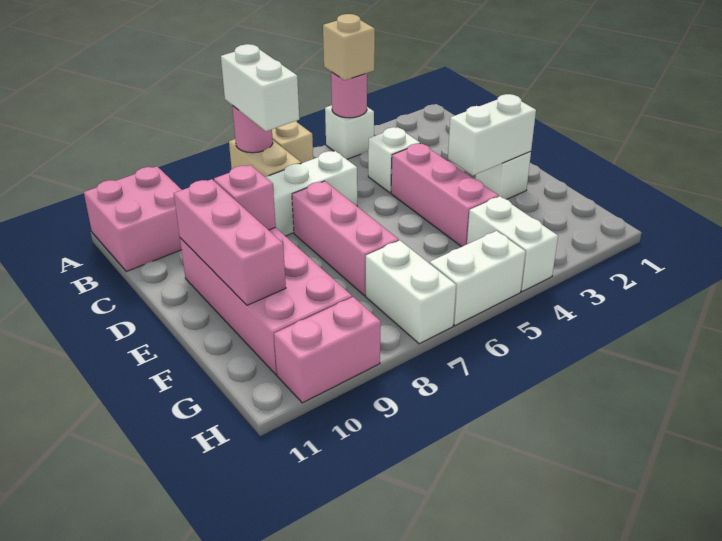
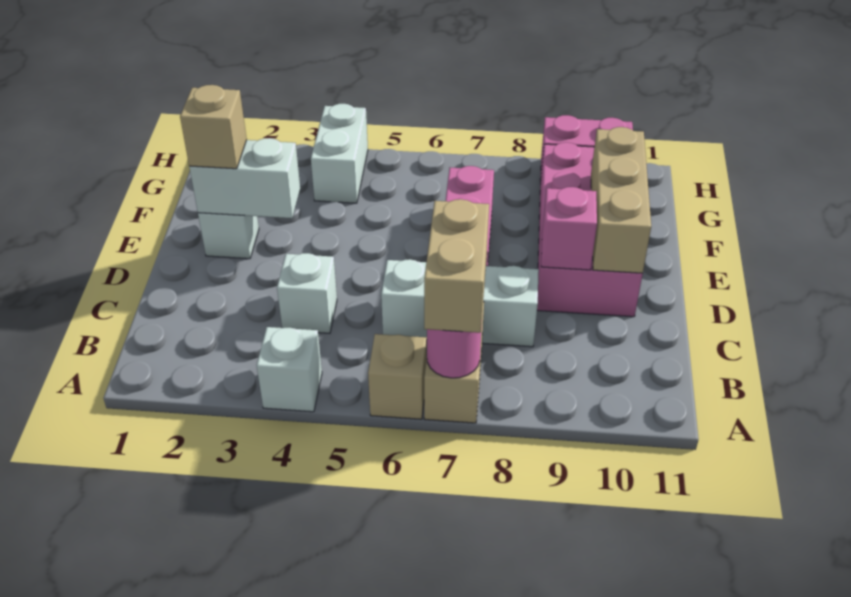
pink 1x1 round brick [331,72,367,118] -> none
tan 1x1 brick [323,14,375,80] -> tan 1x1 brick moved to [180,85,247,169]
white 1x2 brick [221,44,299,131] -> tan 1x2 brick [424,199,489,333]
pink 2x2 brick [84,167,182,272] -> none
pink 1x3 brick [391,143,499,247] -> none
pink 1x3 brick [174,179,286,305] -> tan 1x3 brick [591,127,651,273]
white 1x2 brick [366,241,456,344] -> none
white 1x2 brick [430,231,526,326] -> none

